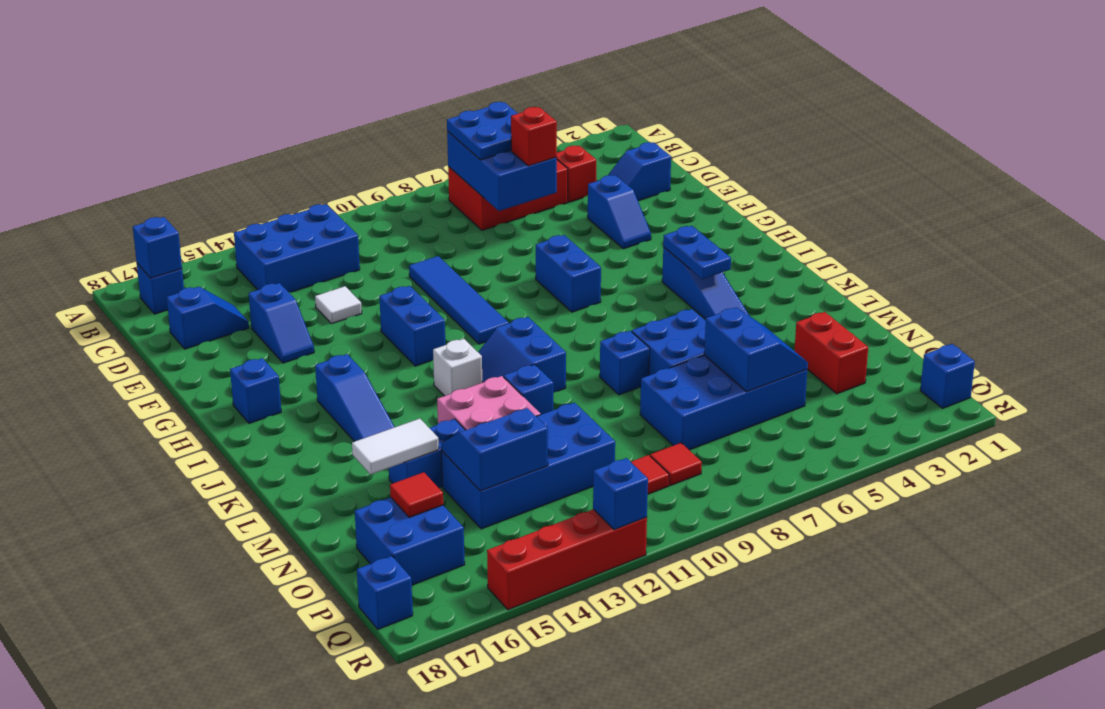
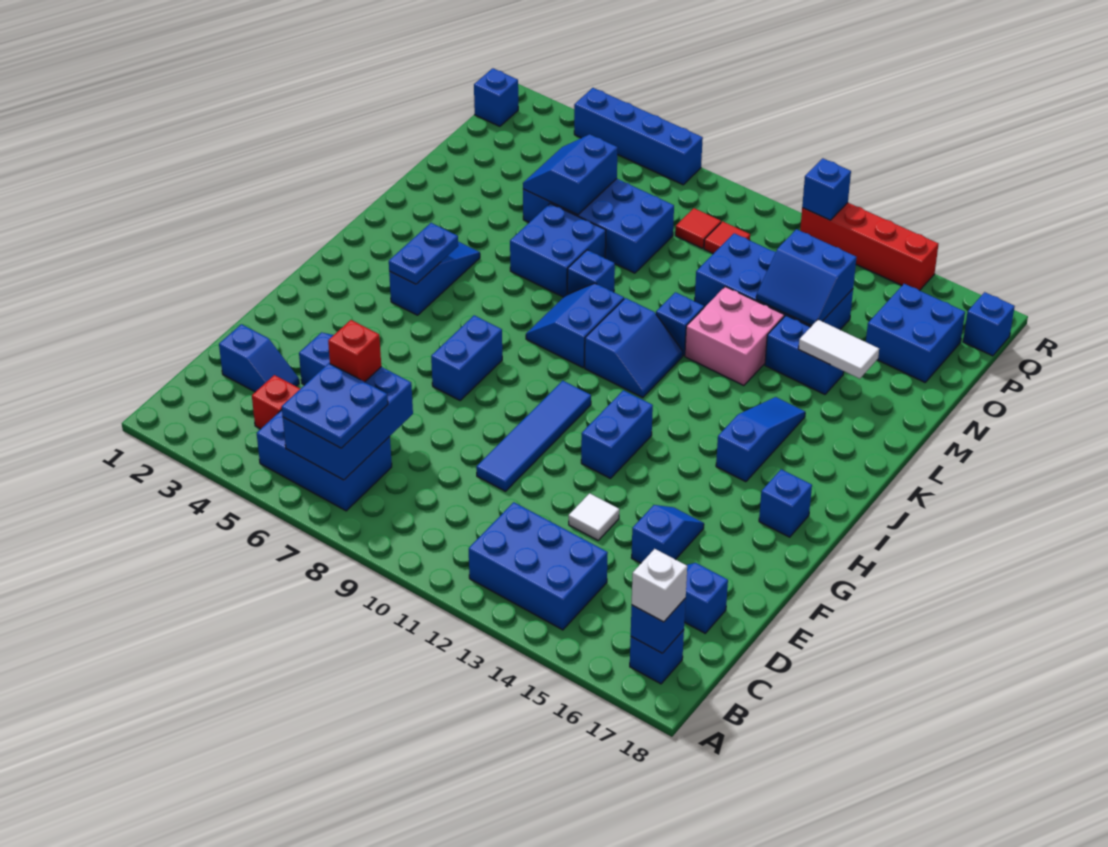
red 2x3 brick [448,160,568,230] -> blue 2x3 brick [257,410,392,511]
none -> blue 2x2 slope [526,283,624,368]
white 1x1 brick [433,339,482,396] -> white 1x1 brick moved to [632,549,687,622]
red 1x2 brick [794,312,868,394] -> none
red 1x1 tile [390,472,443,517] -> none
none -> blue 1x4 brick [574,88,703,185]

